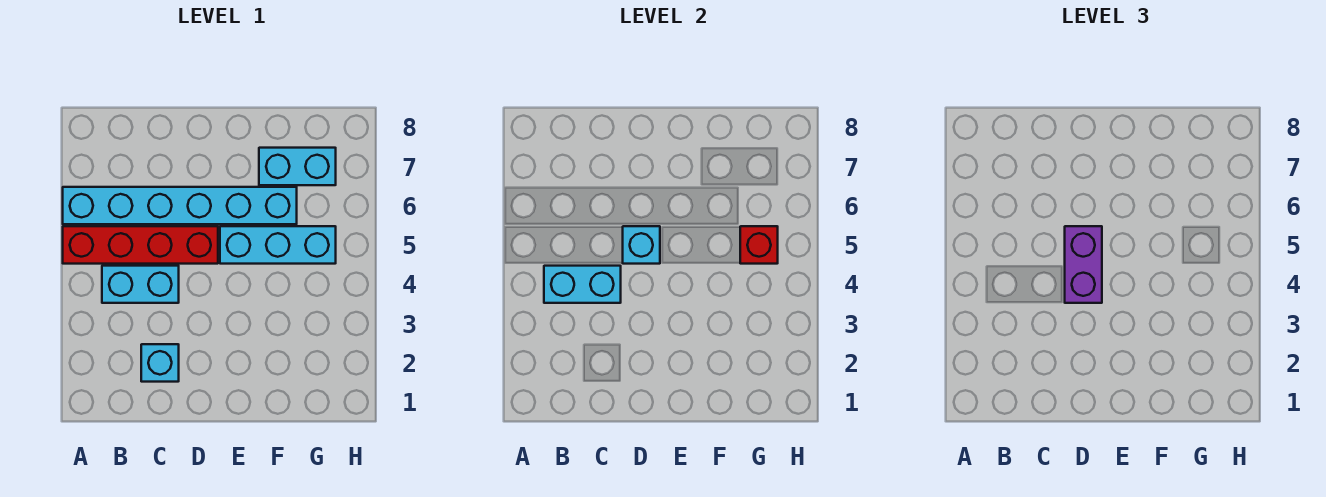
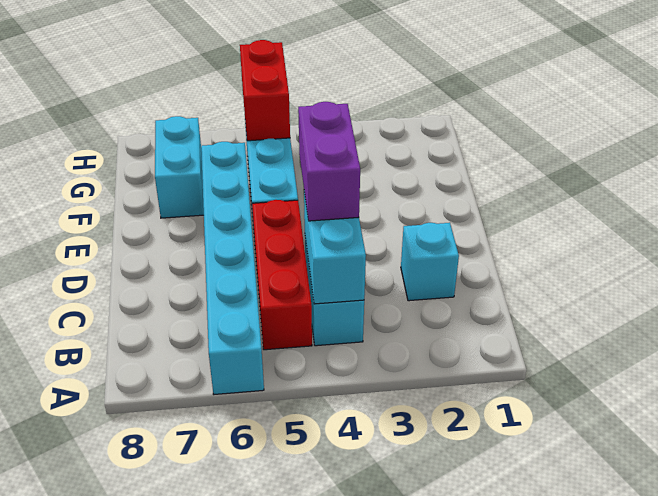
red 1x4 brick [63,226,218,264] -> red 1x3 brick [252,200,312,350]
purple 1x2 brick [1065,226,1102,303] -> purple 1x2 brick turned to [298,102,360,221]
cyan 1x1 brick [623,226,660,264] -> none
red 1x1 brick [740,226,778,264] -> red 1x2 brick [240,40,290,141]

